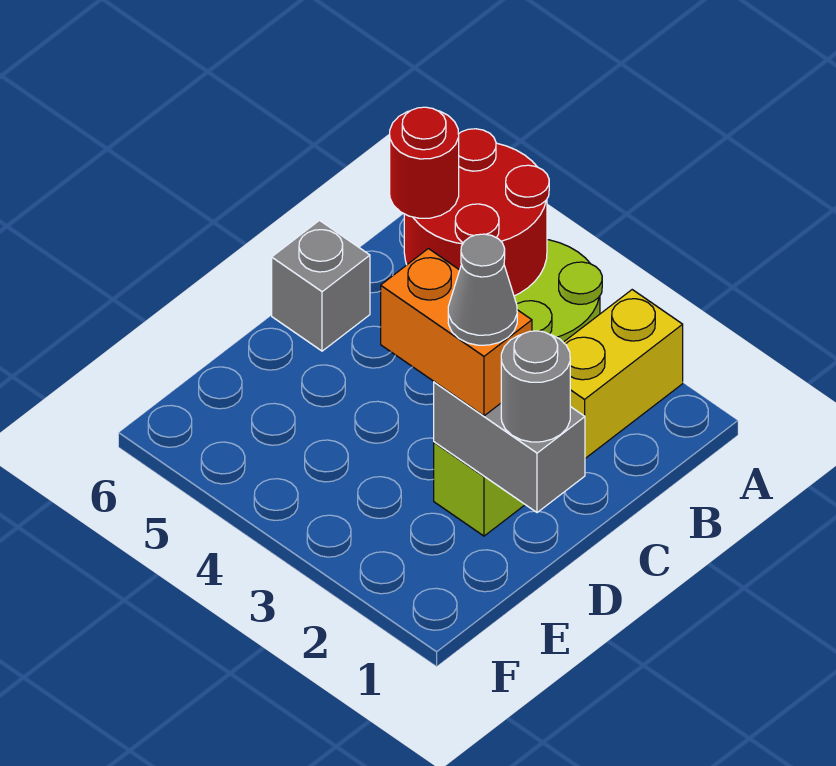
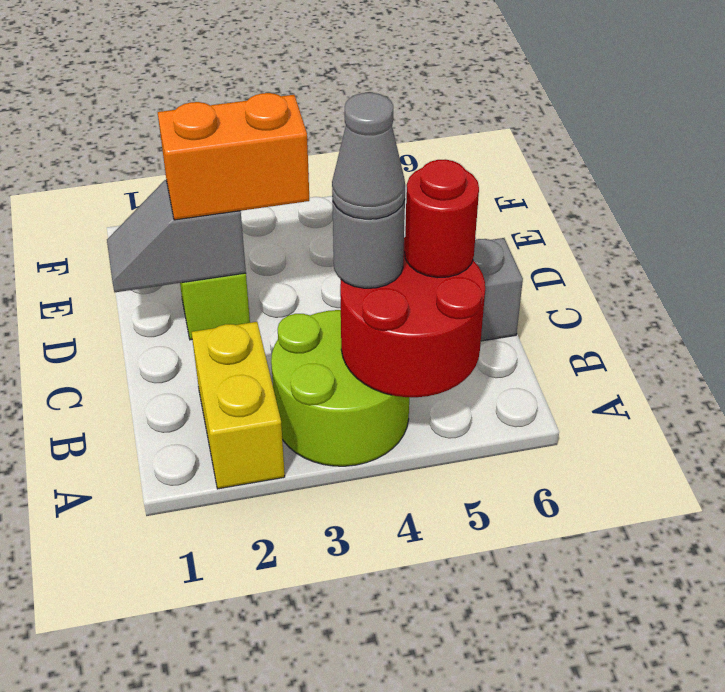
grey 1x2 brick [434,382,585,513] -> grey 1x2 slope [107,180,246,292]
grey 1x1 round brick [501,331,570,442] -> grey 1x1 round brick moved to [332,197,405,288]
grey 1x1 cone [448,234,517,345] -> grey 1x1 cone moved to [332,93,405,219]

